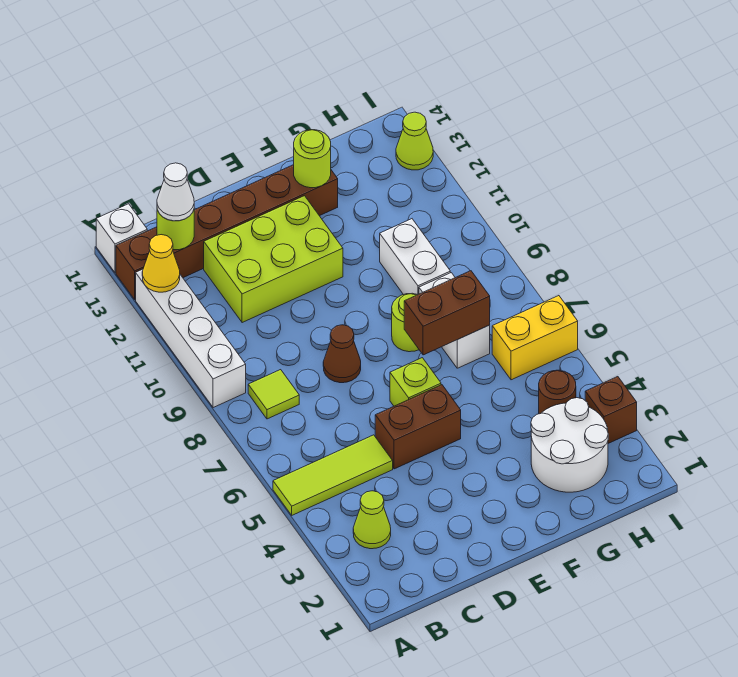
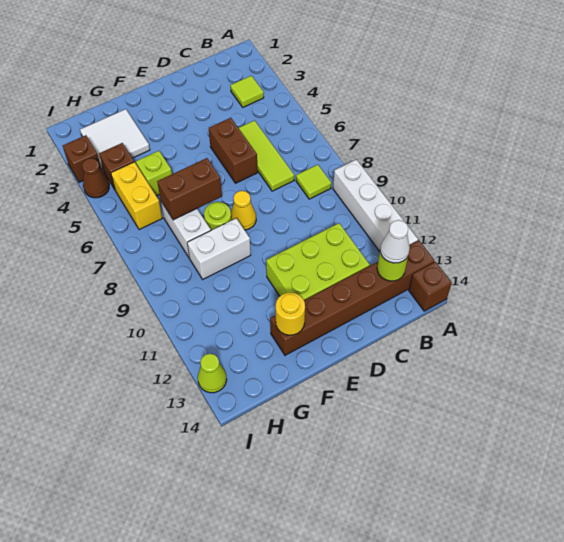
lime 1x3 tile [273,435,393,515] -> lime 1x3 tile turned to [239,120,294,191]
yellow 1x1 cone [142,235,180,292] -> yellow 1x1 cone moved to [231,191,256,230]
white 1x1 brick [96,204,147,273] -> brown 1x1 brick [409,262,452,311]
lime 1x1 cone [353,491,391,549] -> lime 1x1 tile [230,76,264,107]
brown 1x2 brick [375,385,461,469] -> brown 1x2 brick turned to [209,118,258,183]
brown 1x1 cone [323,325,361,383] -> brown 1x1 cone moved to [82,158,109,198]
lime 1x1 brick [390,358,441,406] -> lime 1x1 brick moved to [136,151,172,196]
lime 1x1 round brick [294,130,331,188] -> yellow 1x1 round brick [276,293,305,335]
white 2x2 round brick [531,398,608,492] -> white 2x2 tile [80,109,150,170]
white 1x2 brick [380,219,450,295] -> white 1x2 brick turned to [187,218,251,279]
brown 1x1 round brick [539,370,576,414] -> brown 1x1 brick [99,143,134,189]
yellow 1x2 brick [492,296,578,380] -> yellow 1x2 brick turned to [111,162,162,230]

